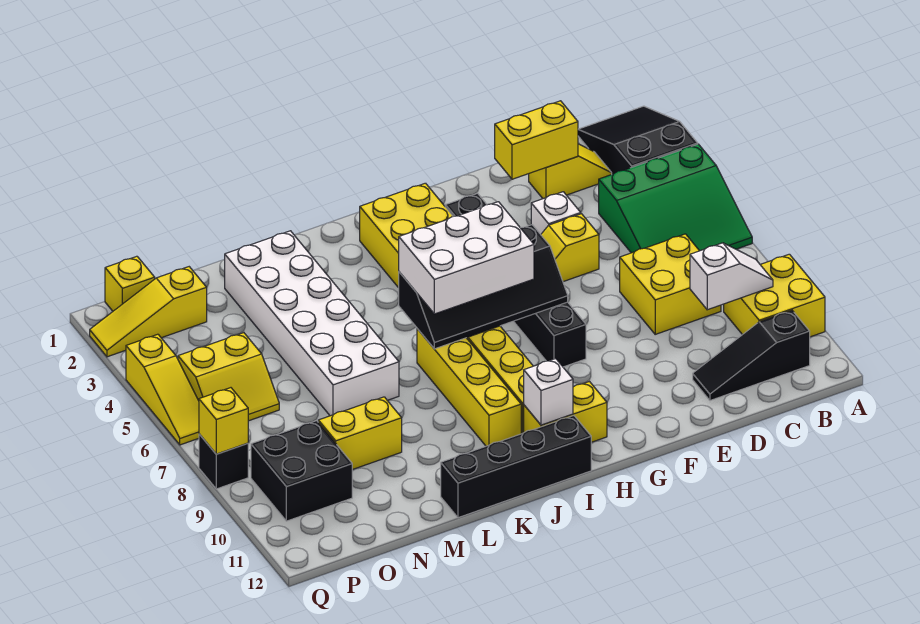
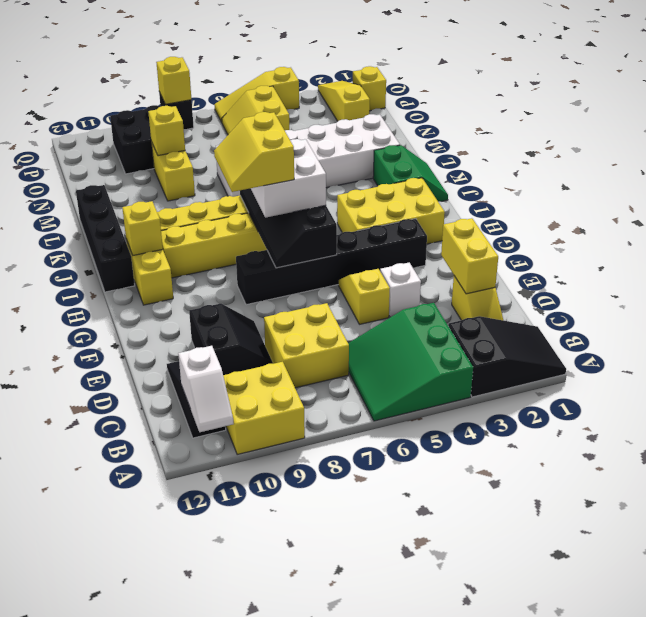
white 1x2 slope [690,243,773,310] -> white 1x2 slope moved to [178,346,234,432]
none -> black 2x2 slope [189,304,273,375]
white 2x3 brick [399,202,534,314] -> white 2x2 brick [251,139,326,218]
none -> yellow 2x2 slope [214,112,294,192]
white 1x1 brick [524,359,573,425] -> yellow 1x1 brick [122,201,163,255]
none -> green 2x2 slope [373,145,448,202]
none -> yellow 1x1 brick [148,106,185,156]

